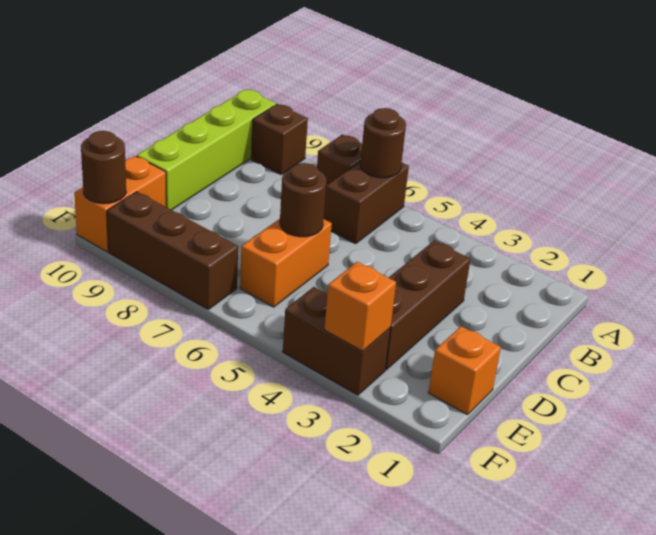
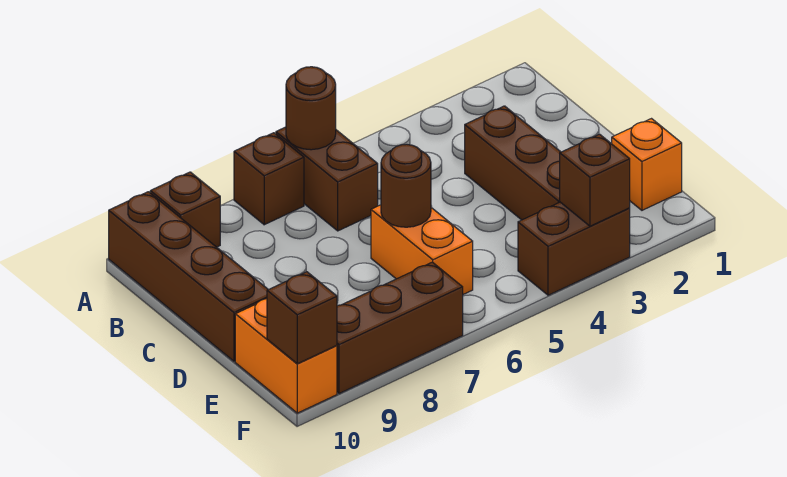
lime 1x4 brick [137,89,276,210] -> brown 1x4 brick [109,192,268,361]
orange 1x1 brick [324,262,396,351] -> brown 1x1 brick [560,134,630,226]
brown 1x1 round brick [81,131,126,204] -> brown 1x1 brick [267,272,337,364]

